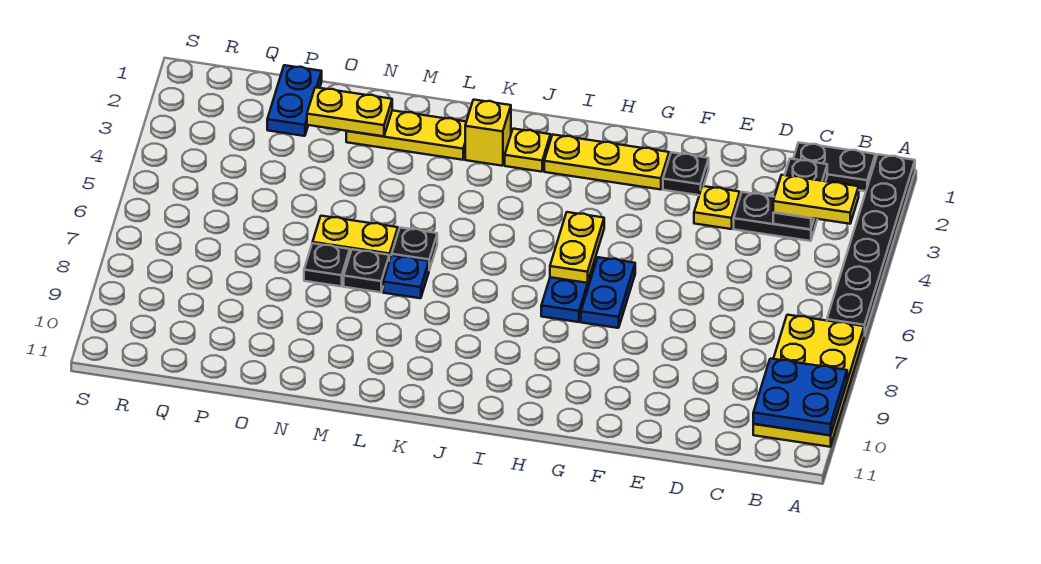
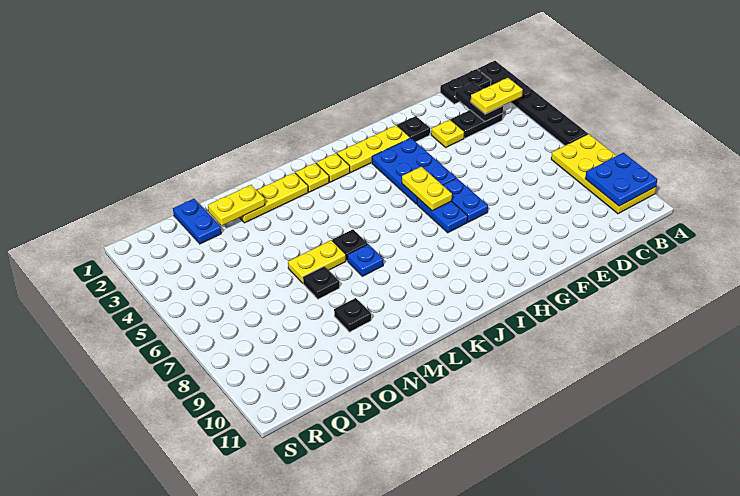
none -> blue 2x3 plate [372,138,456,204]
yellow 1x1 brick [465,100,511,166] -> yellow 1x1 plate [295,163,329,192]
black 1x1 plate [344,249,389,292] -> black 1x1 plate moved to [334,298,371,332]

